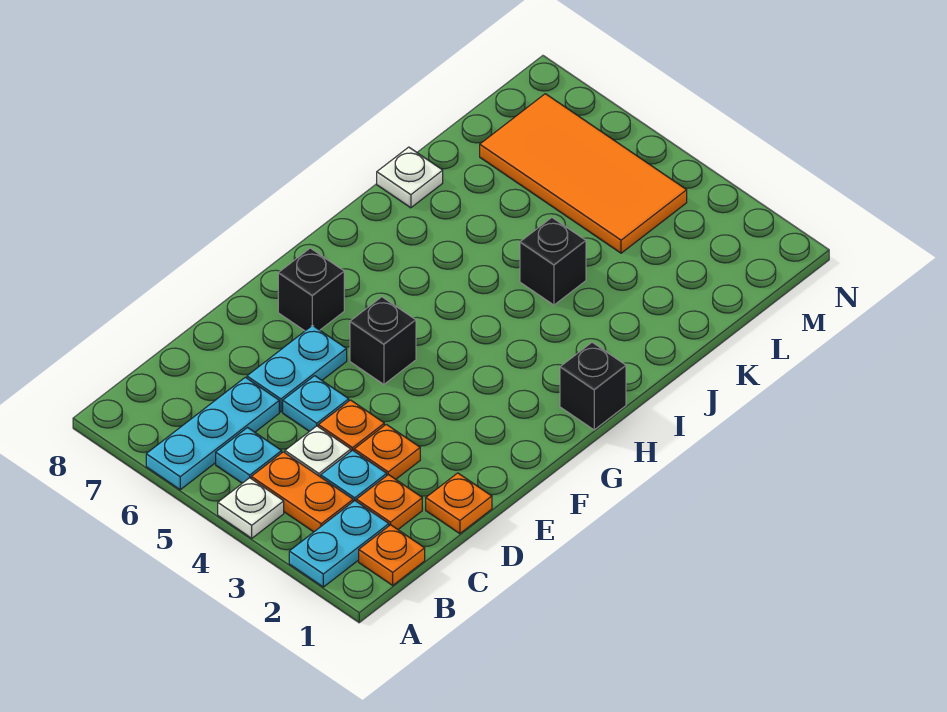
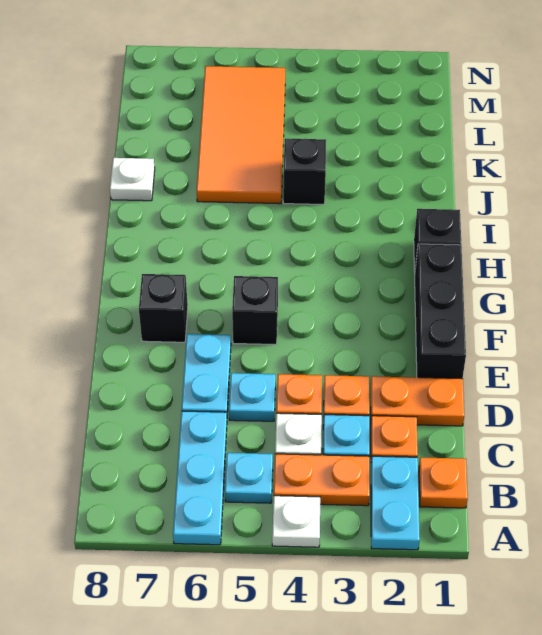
orange 1x1 plate [426,473,492,534] -> orange 1x2 plate [371,376,464,426]
none -> black 1x3 brick [415,244,466,379]
orange 2x4 tile [480,94,687,253] -> orange 2x4 tile turned to [197,66,285,204]

